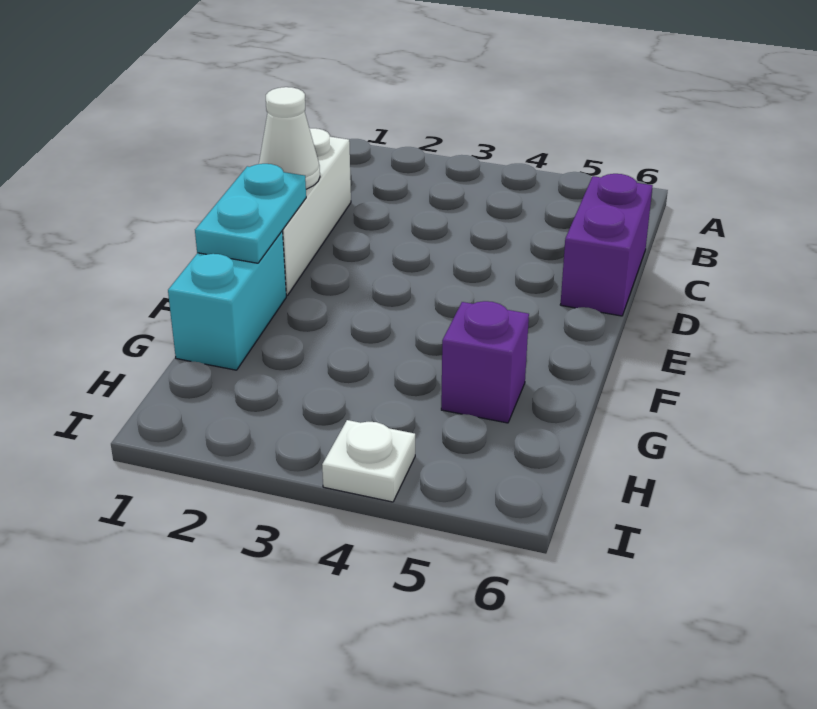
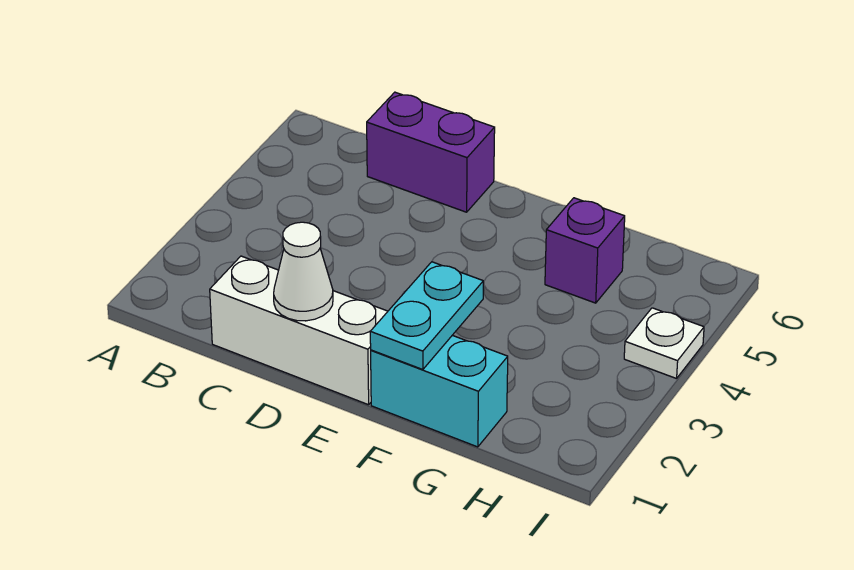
cyan 1x2 plate [195,164,306,263] -> cyan 1x2 plate turned to [370,262,483,370]

